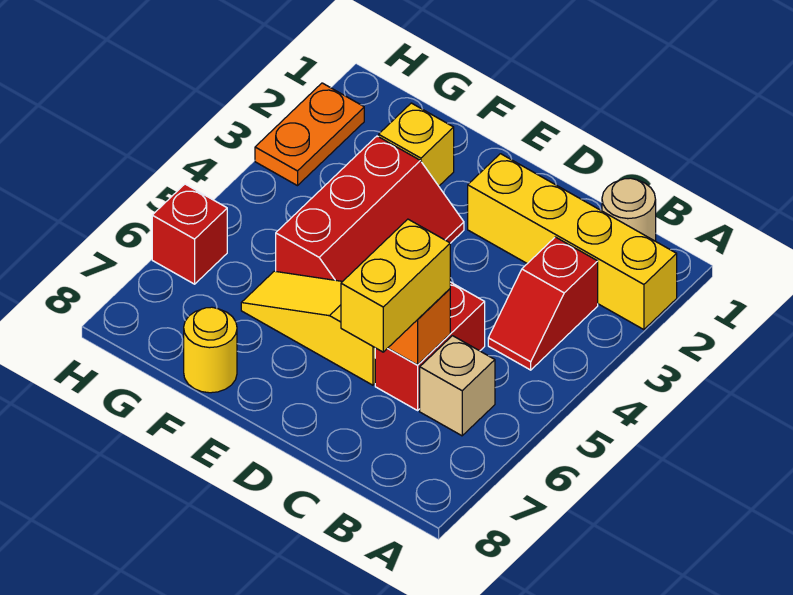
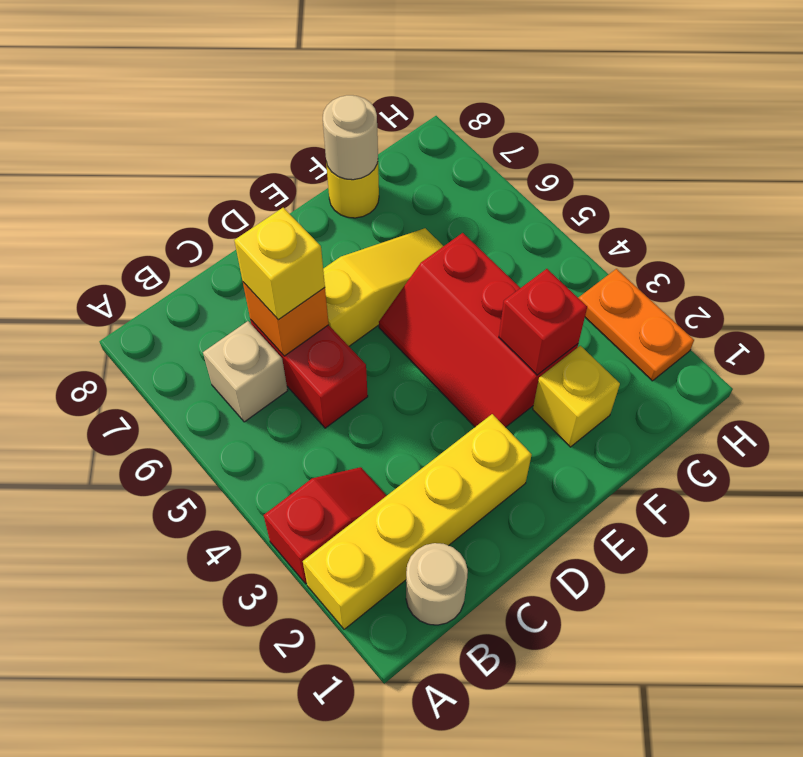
red 1x2 slope [488,237,598,370] -> red 1x2 slope turned to [264,467,387,584]
yellow 1x2 brick [341,219,450,352] -> yellow 1x1 brick [234,208,325,320]
none -> tan 1x1 round brick [323,95,378,180]
red 1x1 brick [152,184,227,284] -> red 1x1 brick moved to [499,269,587,375]

